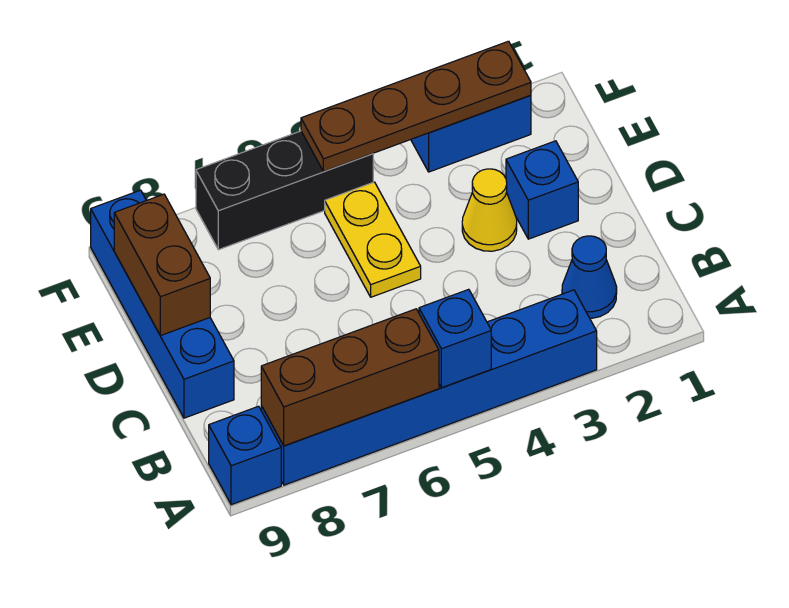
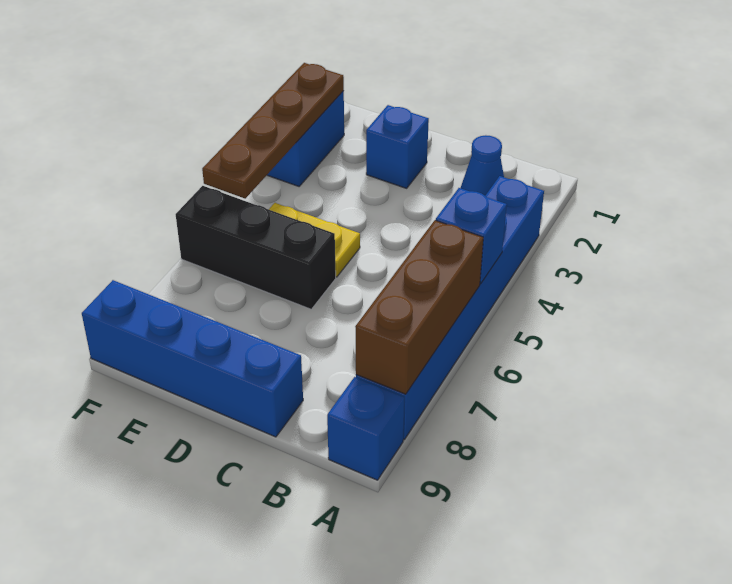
yellow 1x1 cone [462,169,517,251] -> none
brown 1x2 brick [114,194,210,336] -> none
black 1x3 brick [196,131,373,250] -> black 1x3 brick turned to [176,186,336,309]

